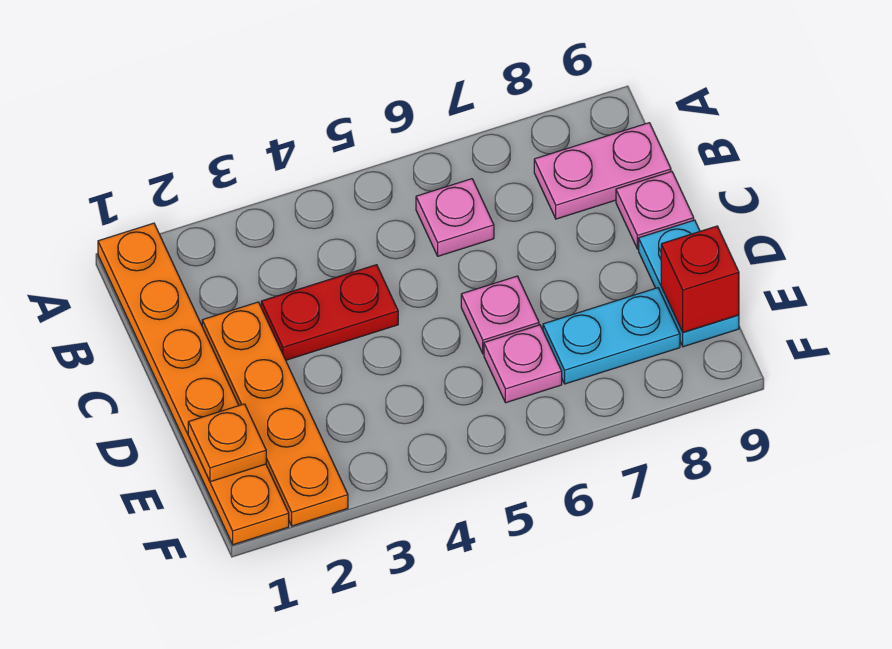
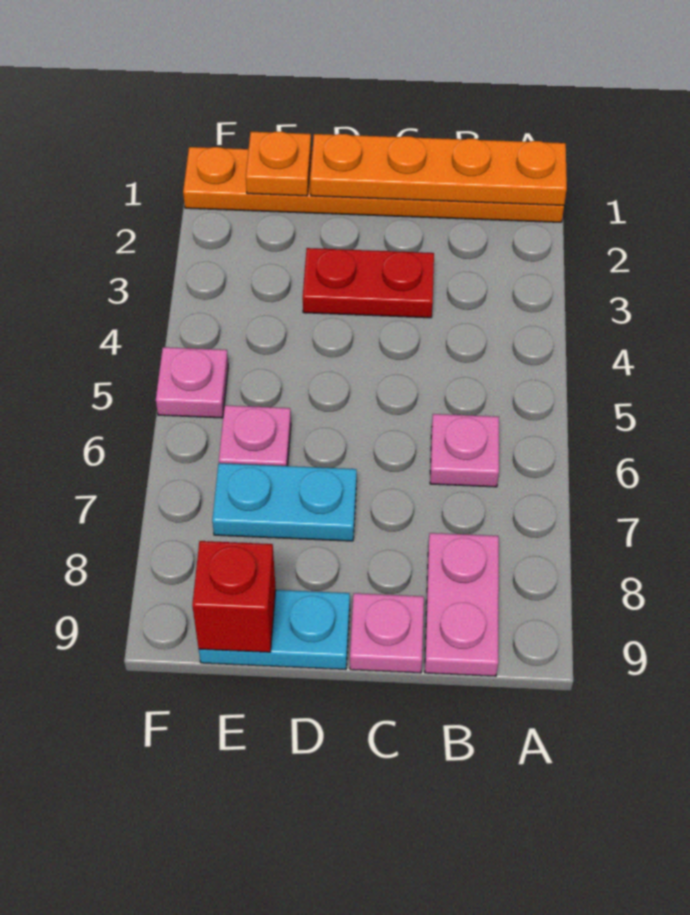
orange 1x4 plate [202,302,348,526] -> orange 1x4 plate moved to [310,134,567,205]
red 1x2 plate [261,265,398,360] -> red 1x2 plate turned to [303,248,434,318]
pink 1x1 plate [461,276,539,354] -> pink 1x1 plate moved to [156,347,228,418]
cyan 1x2 plate [543,288,680,384] -> cyan 1x2 plate turned to [212,463,357,541]

